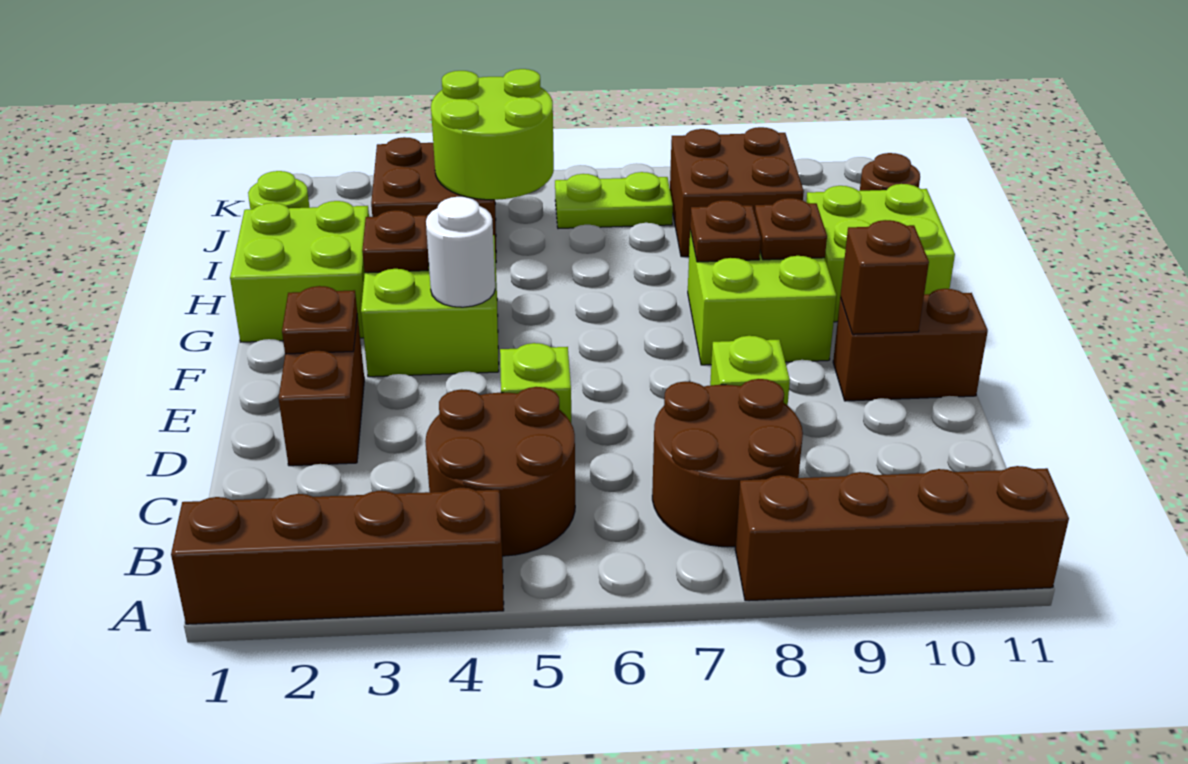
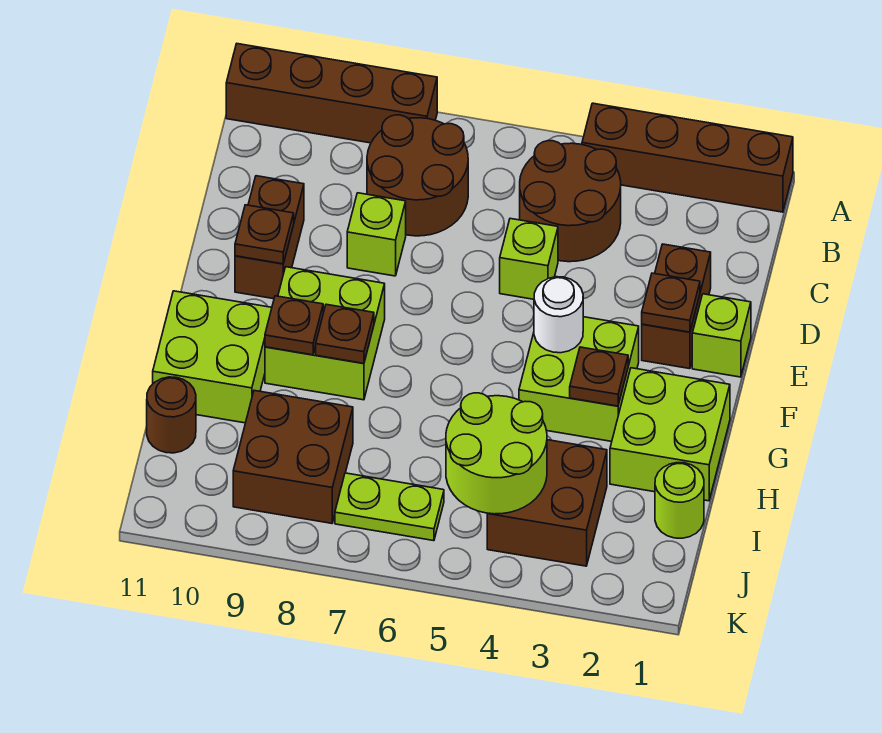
none -> lime 1x1 brick [692,294,751,377]
brown 1x2 brick [833,289,988,401] -> brown 1x2 brick turned to [235,176,304,299]
brown 1x1 brick [840,220,929,334] -> brown 1x1 plate [235,205,294,264]

